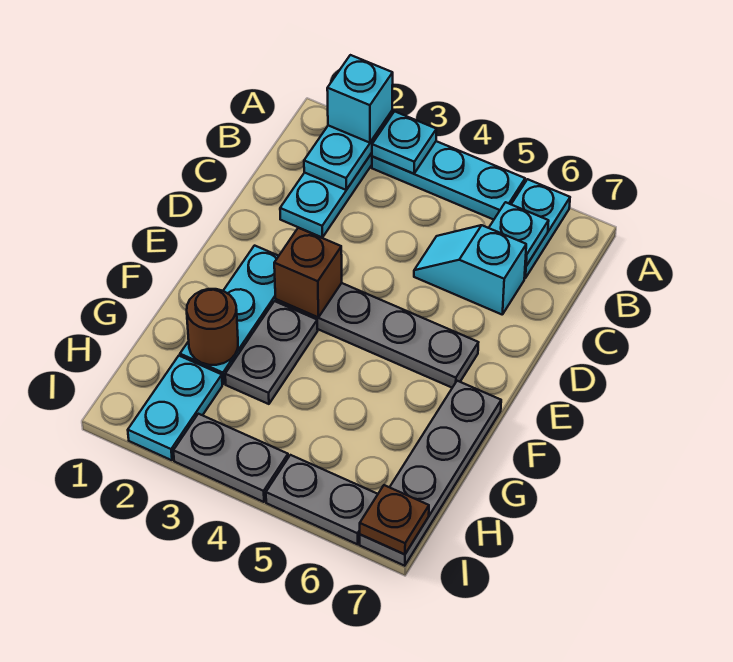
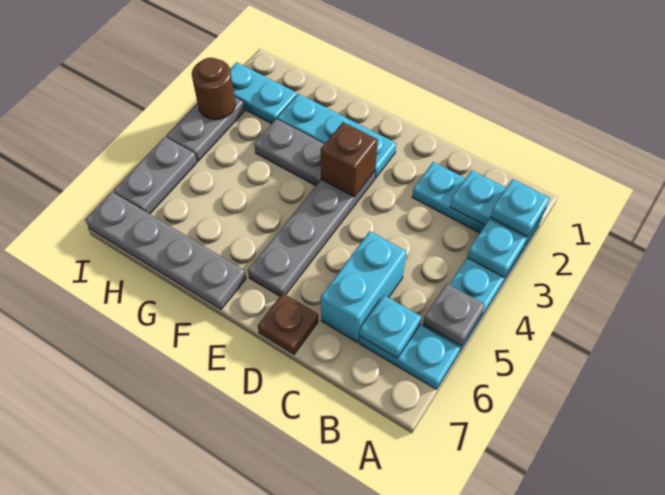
cyan 1x1 brick [327,55,393,143] -> cyan 1x1 plate [491,179,550,237]
none -> grey 1x1 plate [423,284,485,346]
cyan 1x2 slope [414,225,526,314] -> cyan 1x2 brick [321,231,407,342]
brown 1x1 round brick [187,289,238,365] -> brown 1x1 round brick moved to [192,58,236,120]
brown 1x1 plate [360,485,429,554] -> brown 1x1 plate moved to [258,293,318,354]

